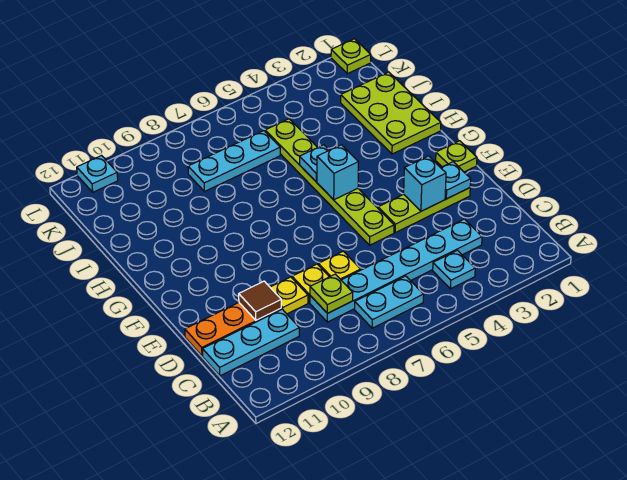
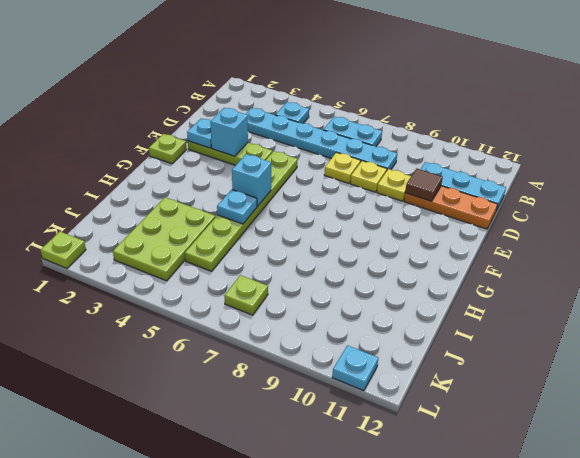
lime 1x1 plate [310,274,353,313] -> lime 1x1 plate moved to [224,275,268,315]
lime 2x3 plate [341,72,441,154] -> lime 2x3 plate moved to [113,197,215,281]
cyan 1x3 plate [188,131,280,191] -> none

